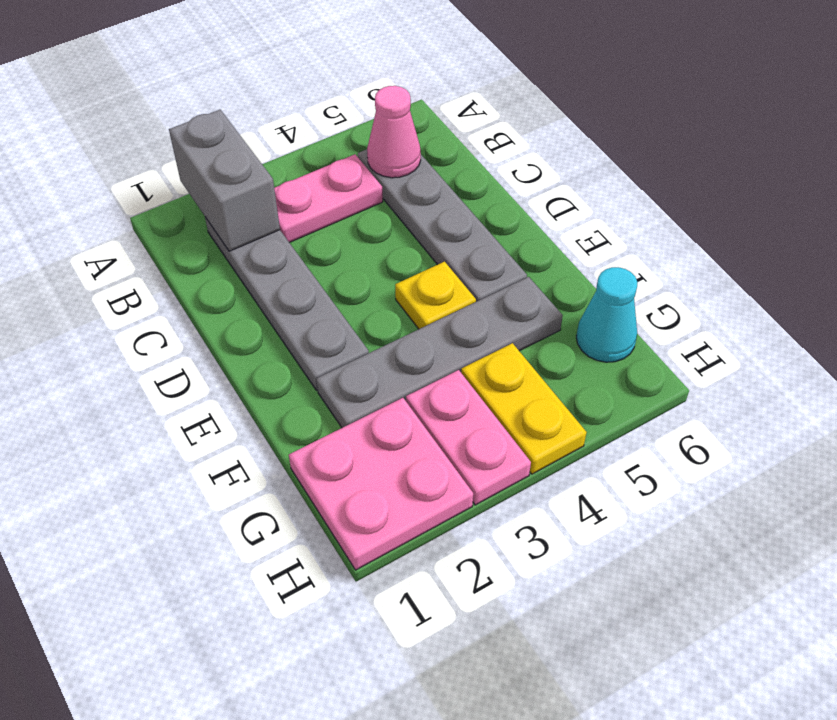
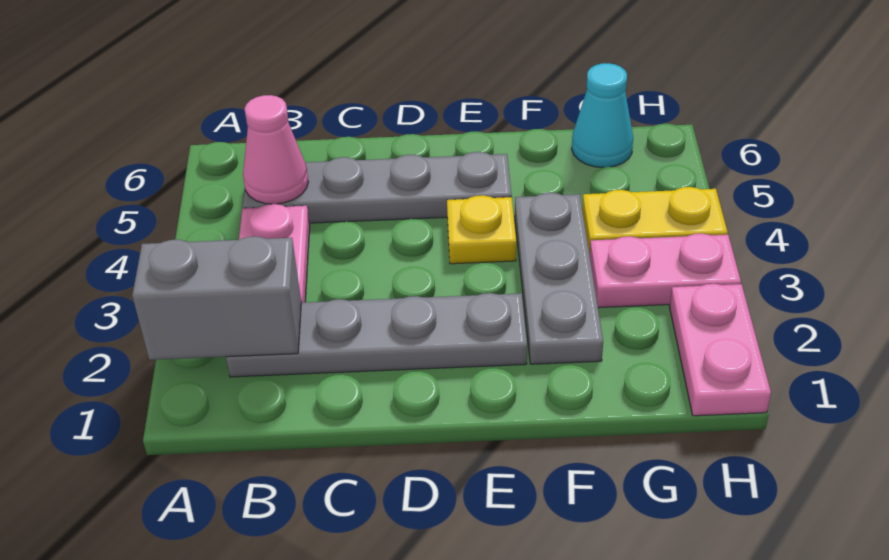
grey 1x4 plate [316,277,563,428] -> grey 1x3 plate [515,193,603,364]
pink 2x2 plate [289,398,473,570] -> pink 1x2 plate [670,284,771,416]

